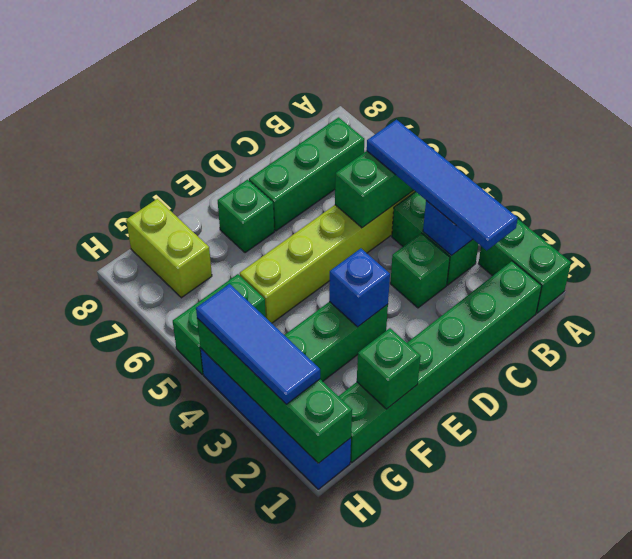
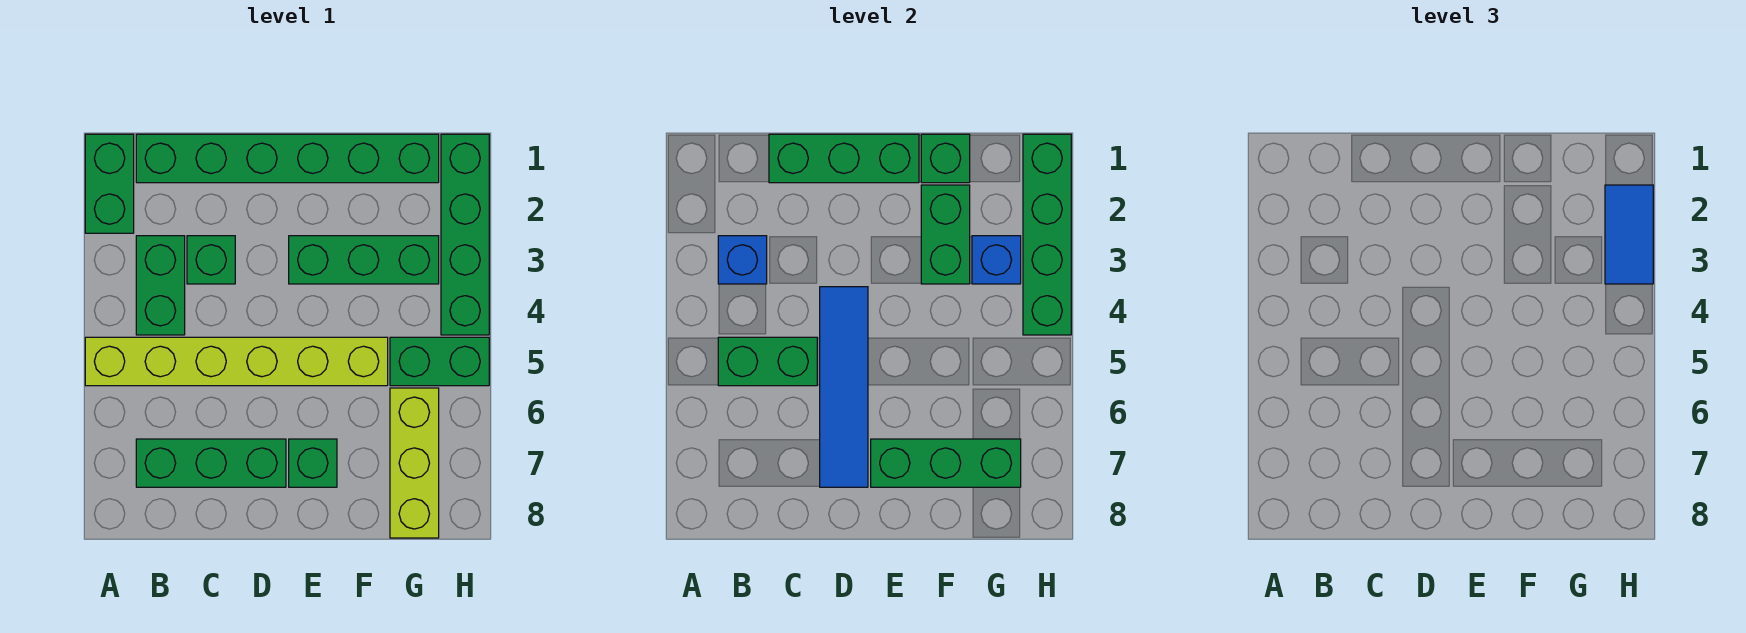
blue 1x4 tile [367,120,518,250] -> blue 1x4 tile moved to [820,287,868,487]
none -> green 1x3 brick [769,134,919,183]
blue 1x1 brick [329,248,390,327] -> blue 1x1 brick moved to [972,236,1021,284]
none -> green 1x3 brick [871,439,1021,487]
none -> green 1x2 brick [921,185,970,284]
lime 1x2 brick [126,199,212,298] -> lime 1x3 brick [390,388,439,538]
blue 1x4 brick [201,349,351,489] -> green 1x4 brick [441,134,489,335]
blue 1x3 tile [196,284,320,404] -> blue 1x2 tile [1605,185,1653,284]

